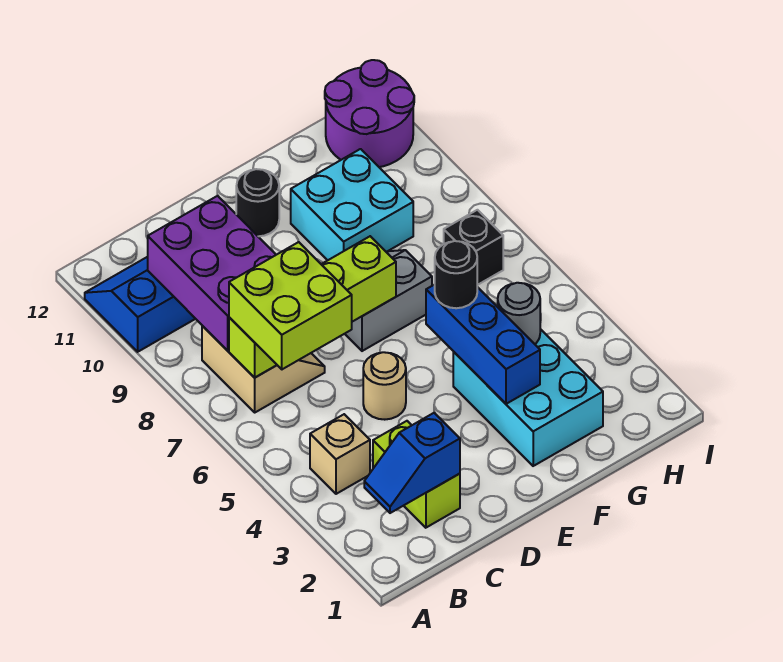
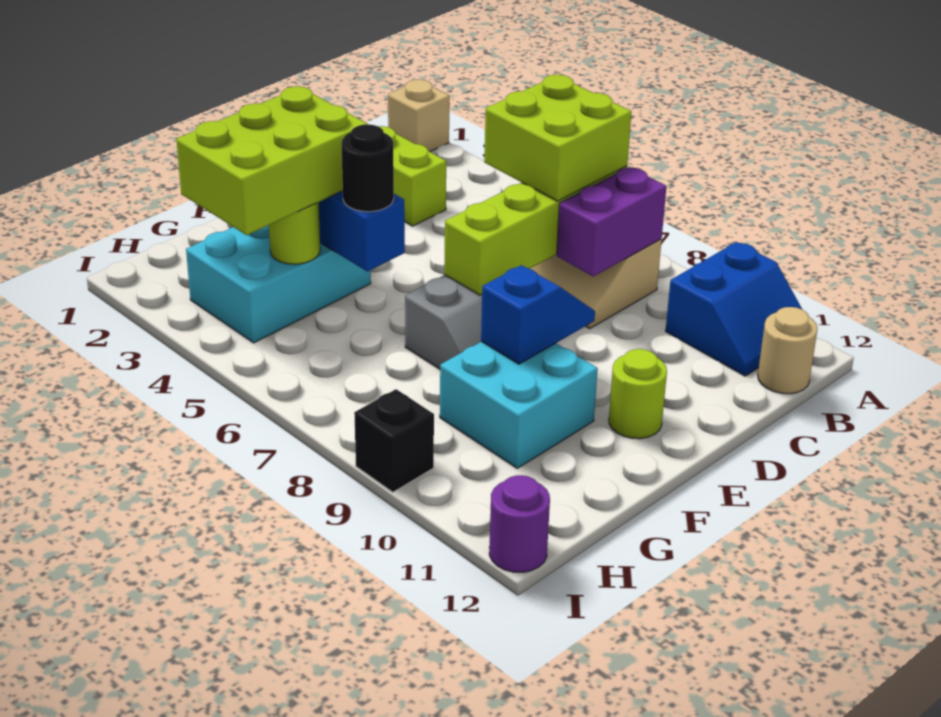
blue 1x2 slope [364,413,460,513] -> blue 1x2 slope moved to [481,265,595,364]
tan 1x1 brick [310,414,370,494] -> tan 1x1 brick moved to [388,80,450,152]
purple 2x3 brick [148,196,276,351] -> purple 1x2 brick [557,167,666,276]
tan 1x1 round brick [363,352,406,420] -> tan 1x1 round brick moved to [758,307,818,394]
black 1x1 round brick [236,169,279,236] -> lime 1x1 round brick [609,349,667,439]
cyan 2x3 brick [453,329,603,466] -> cyan 2x3 brick turned to [186,226,371,343]
none -> lime 2x3 brick [176,86,368,235]
grey 1x1 round brick [498,283,540,344] -> lime 1x1 round brick [269,202,320,264]
black 1x1 brick [444,210,503,285] -> black 1x1 brick moved to [354,389,434,492]
purple 2x2 round brick [325,60,414,167] -> purple 1x1 round brick [489,475,550,572]

